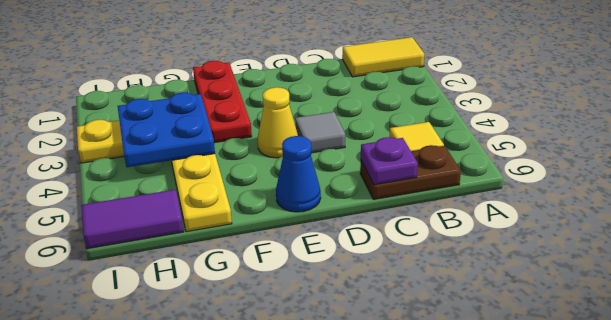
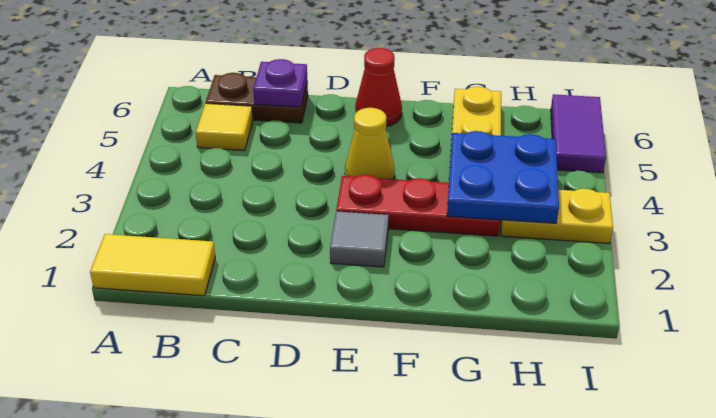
grey 1x1 tile [295,112,345,153] -> grey 1x1 tile moved to [330,211,389,267]
blue 1x1 cone [276,136,321,212] -> red 1x1 cone [355,48,402,127]
red 1x3 plate [193,61,252,143] -> red 1x3 plate turned to [336,175,500,236]
purple 1x2 tile [81,190,183,249] -> purple 1x2 tile turned to [551,94,606,173]

